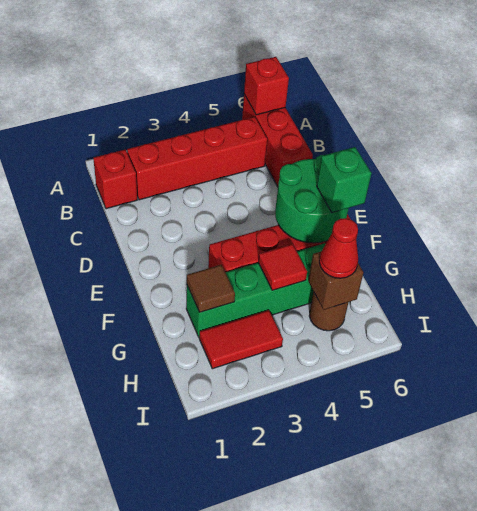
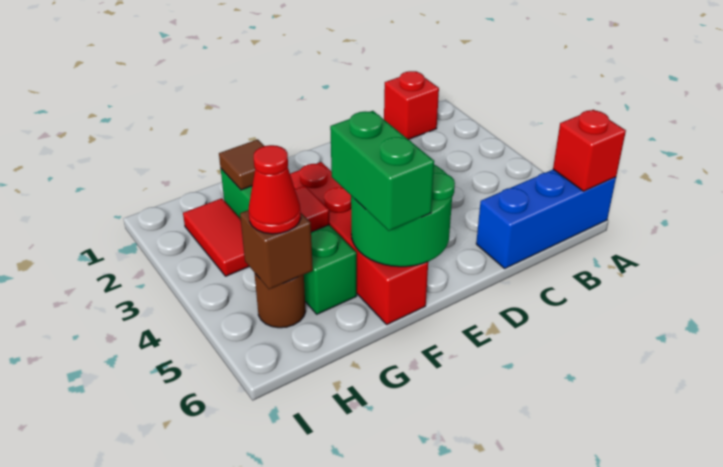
red 1x3 brick [242,95,313,187] -> blue 1x3 brick [476,170,616,268]
red 1x4 brick [127,117,267,200] -> none
green 1x1 brick [317,147,371,213] -> green 1x2 brick [330,111,434,231]

